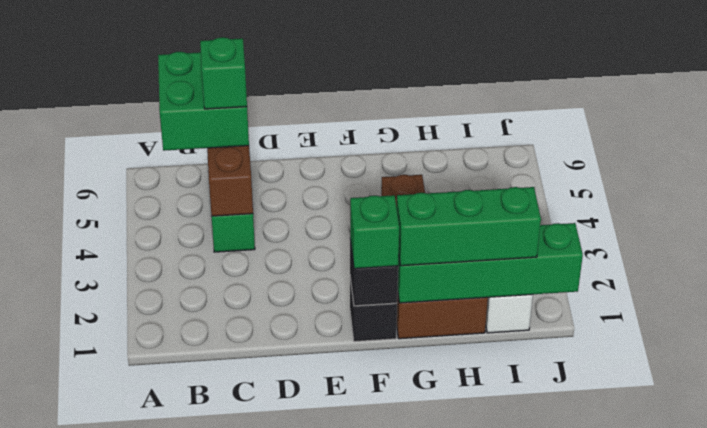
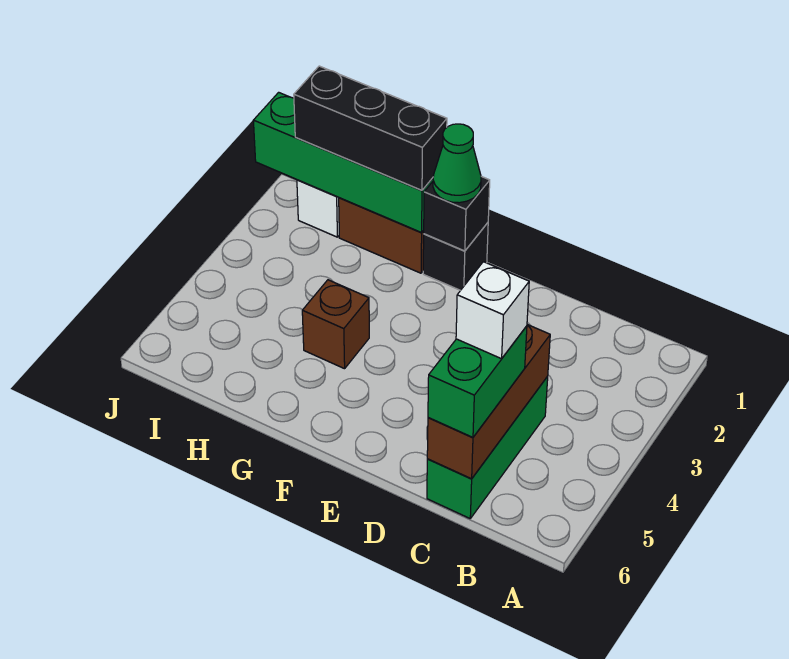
green 2x2 brick [158,52,249,151] -> green 1x2 brick [428,326,527,438]
green 1x1 brick [200,37,247,109] -> white 1x1 brick [456,262,529,359]
green 1x1 brick [350,195,399,269] -> green 1x1 cone [433,124,481,203]
green 1x3 brick [396,187,541,266] -> black 1x3 brick [294,66,447,190]

